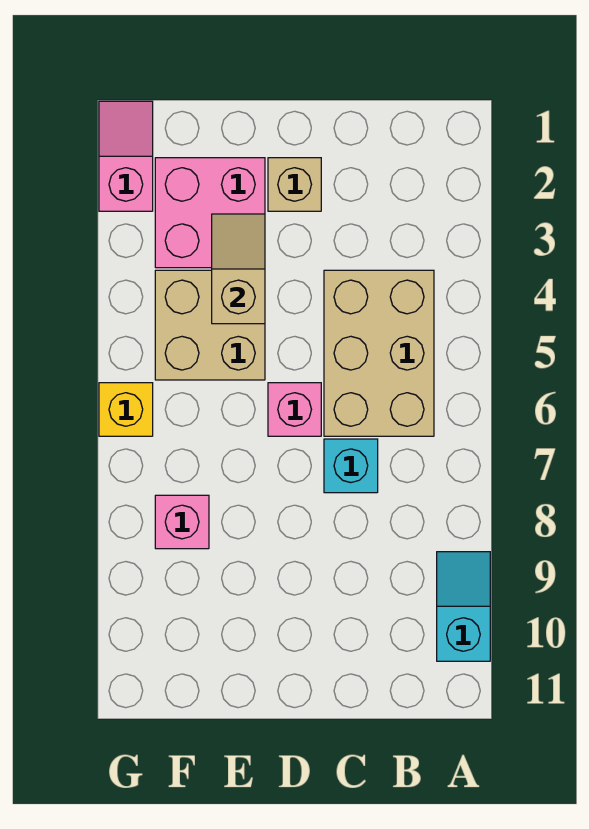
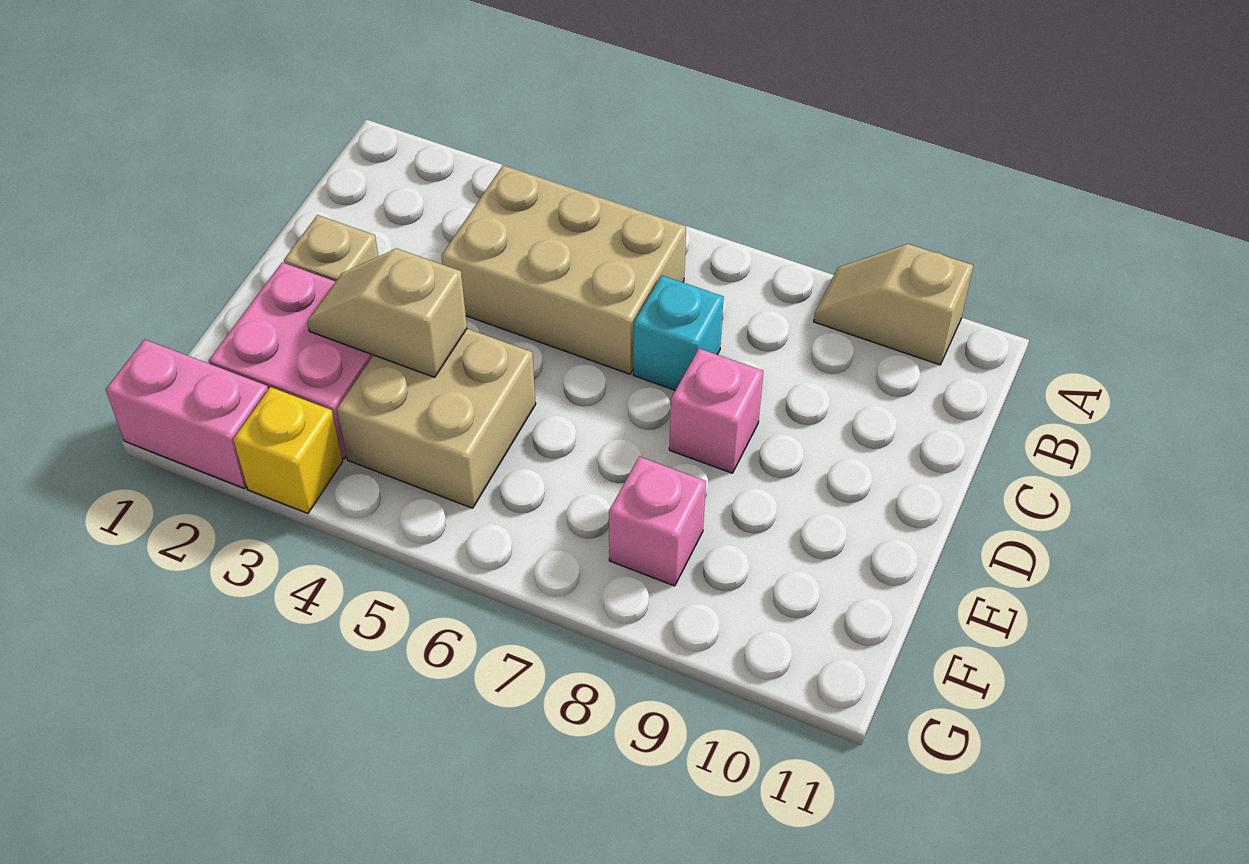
cyan 1x2 slope [437,552,490,661] -> tan 1x2 slope [814,244,973,365]
pink 1x1 brick [268,383,321,436] -> pink 1x1 brick moved to [669,348,763,473]
pink 1x2 slope [99,101,153,211] -> pink 1x2 brick [106,339,268,488]
yellow 1x1 brick [99,383,153,436] -> yellow 1x1 brick moved to [233,387,343,513]

